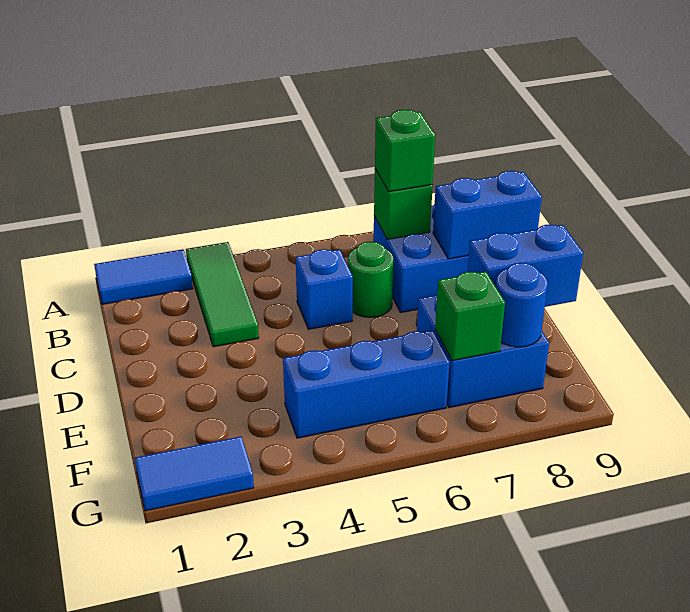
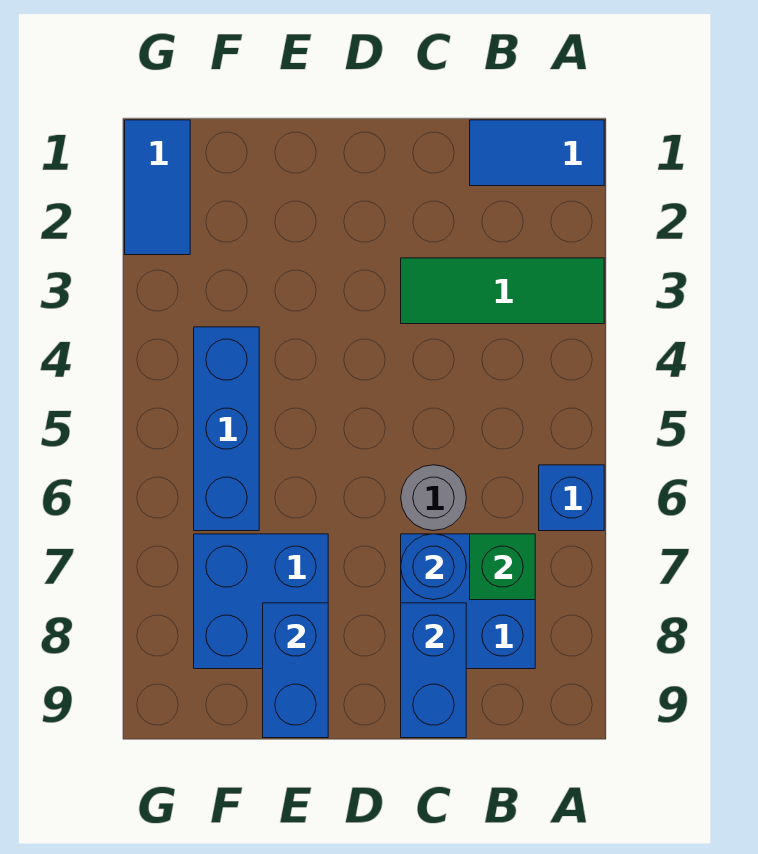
blue 1x2 tile [94,249,193,304] -> blue 1x2 tile turned to [470,120,604,186]
green 1x1 brick [375,110,435,192] -> none
blue 1x1 brick [296,249,353,329] -> blue 1x1 brick moved to [539,465,604,531]
green 1x1 round brick [348,242,394,318] -> grey 1x1 round brick [401,465,466,531]
green 1x1 brick [435,272,505,361] -> none
blue 1x1 round brick [496,263,548,347] -> blue 1x1 round brick moved to [401,534,466,600]

